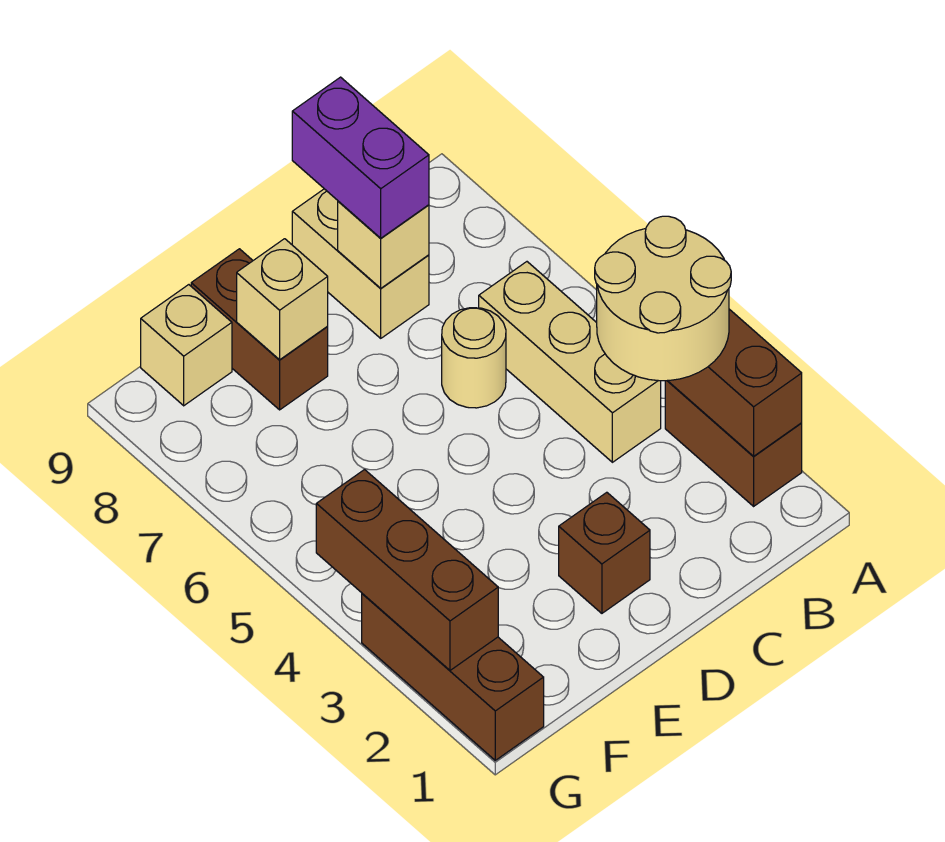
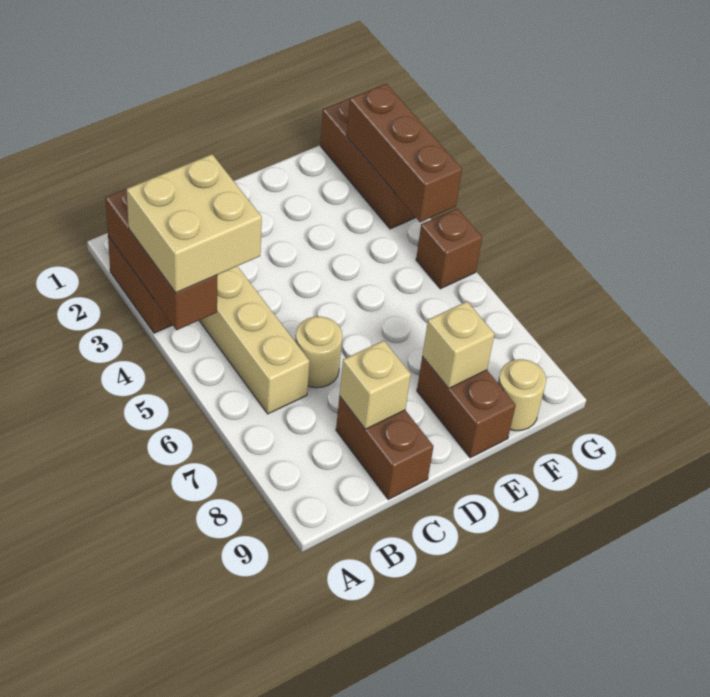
tan 2x2 round brick [595,216,731,381] -> tan 2x2 brick [127,154,262,293]
tan 1x2 brick [292,189,429,338] -> brown 1x2 brick [336,396,434,499]
purple 1x2 brick [292,77,429,238] -> none
brown 1x1 brick [559,492,650,613] -> brown 1x1 brick moved to [416,209,482,289]
tan 1x1 brick [141,285,232,406] -> tan 1x1 round brick [498,359,546,431]

